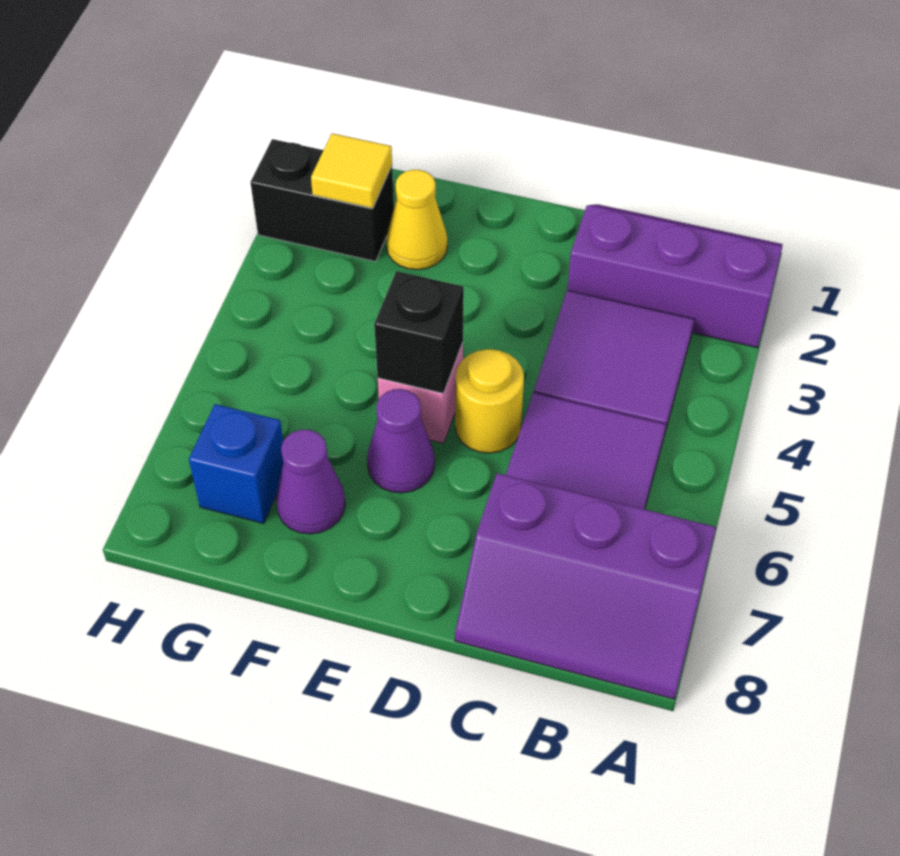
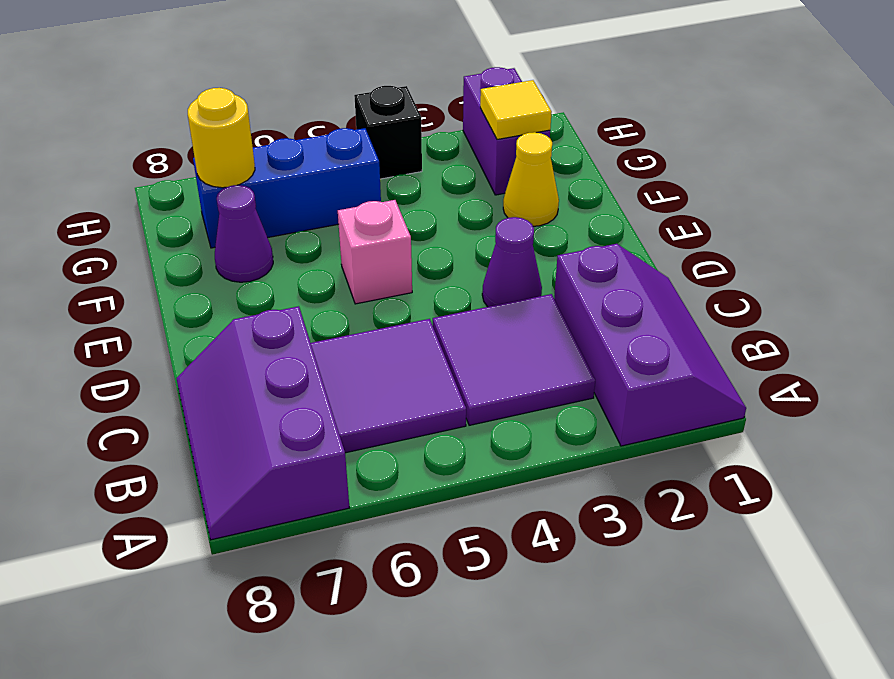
yellow 1x1 round brick [455,349,524,453] -> yellow 1x1 round brick moved to [188,88,255,188]
black 1x1 brick [374,271,464,394] -> black 1x1 brick moved to [354,86,422,179]
purple 1x1 cone [367,389,435,493] -> purple 1x1 cone moved to [482,217,542,307]
black 1x2 brick [250,139,394,262] -> purple 1x2 brick [463,67,550,195]
blue 1x1 brick [189,404,284,524] -> blue 1x3 brick [193,128,381,248]

